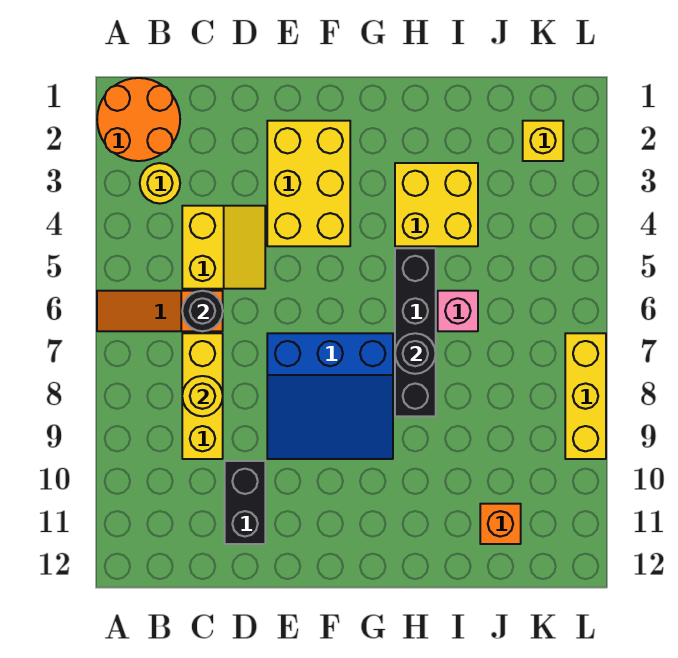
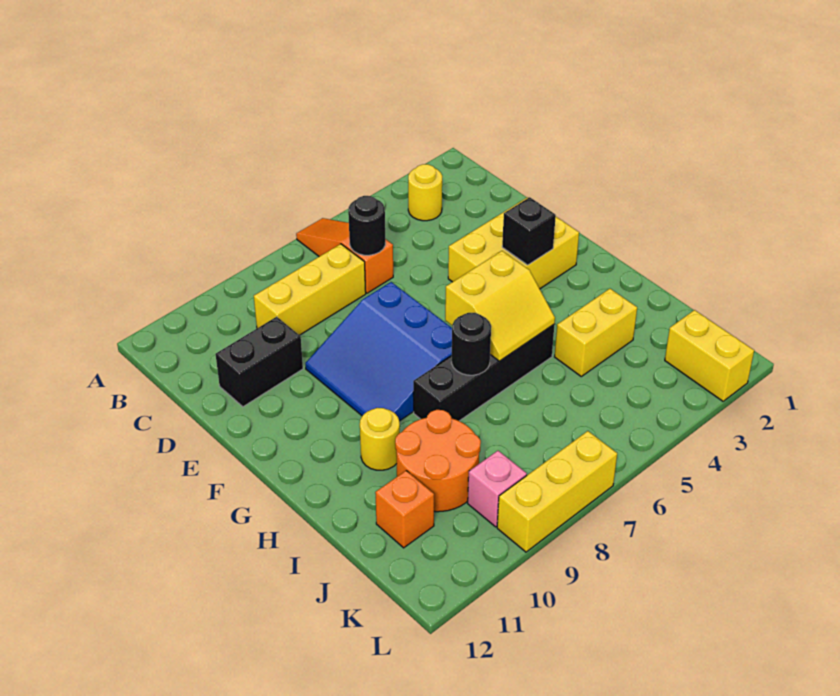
orange 2x2 round brick [97,78,180,161] -> orange 2x2 round brick moved to [395,410,481,512]
yellow 2x2 slope [182,206,265,289] -> yellow 2x2 slope moved to [445,251,555,361]
yellow 1x1 round brick [182,376,223,416] -> yellow 1x1 round brick moved to [360,408,400,470]
none -> black 1x1 brick [502,197,556,265]
yellow 2x2 brick [395,163,478,246] -> yellow 1x2 brick [555,289,637,376]
pink 1x1 brick [438,291,478,331] -> pink 1x1 brick moved to [468,451,527,527]
yellow 1x1 brick [523,121,563,161] -> yellow 1x2 brick [665,310,754,401]

